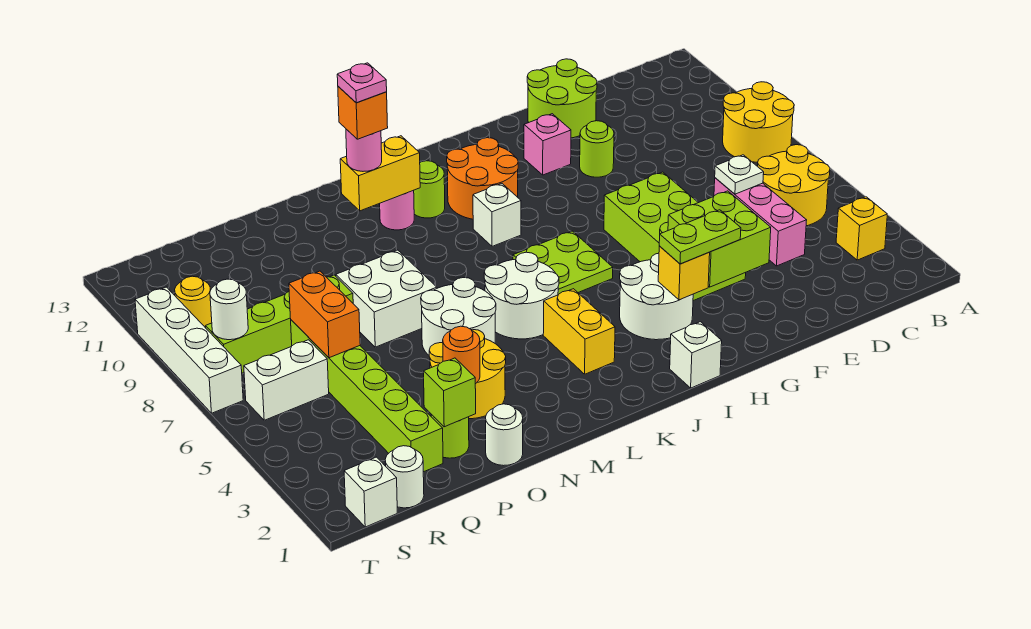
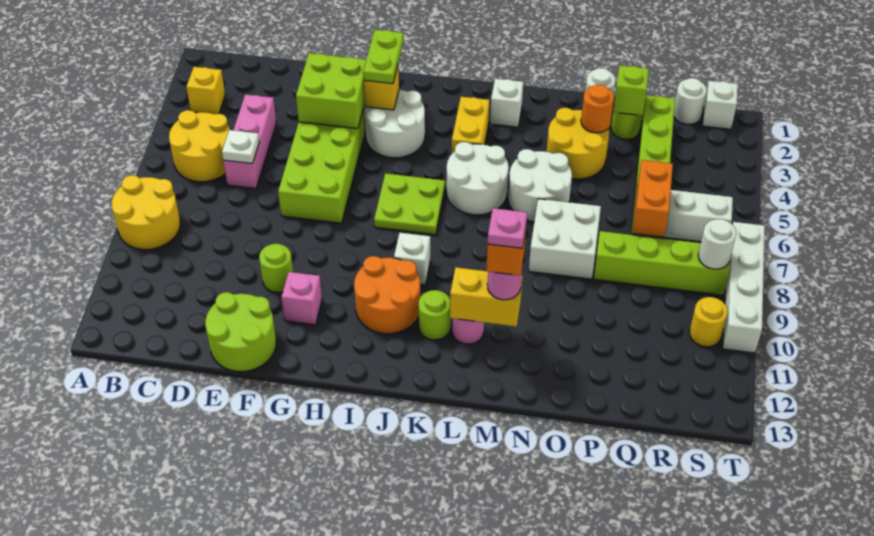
lime 1x2 plate [659,210,741,264] -> lime 1x2 plate turned to [363,30,404,84]
white 1x1 brick [670,322,722,388] -> white 1x1 brick moved to [490,79,523,127]

